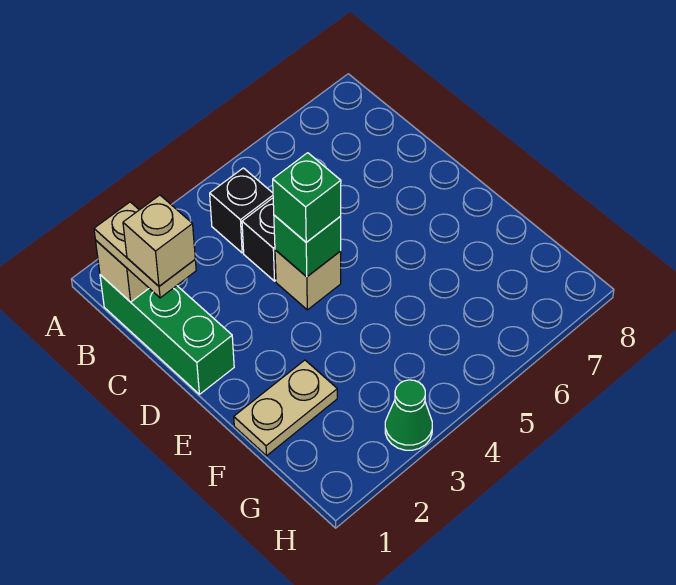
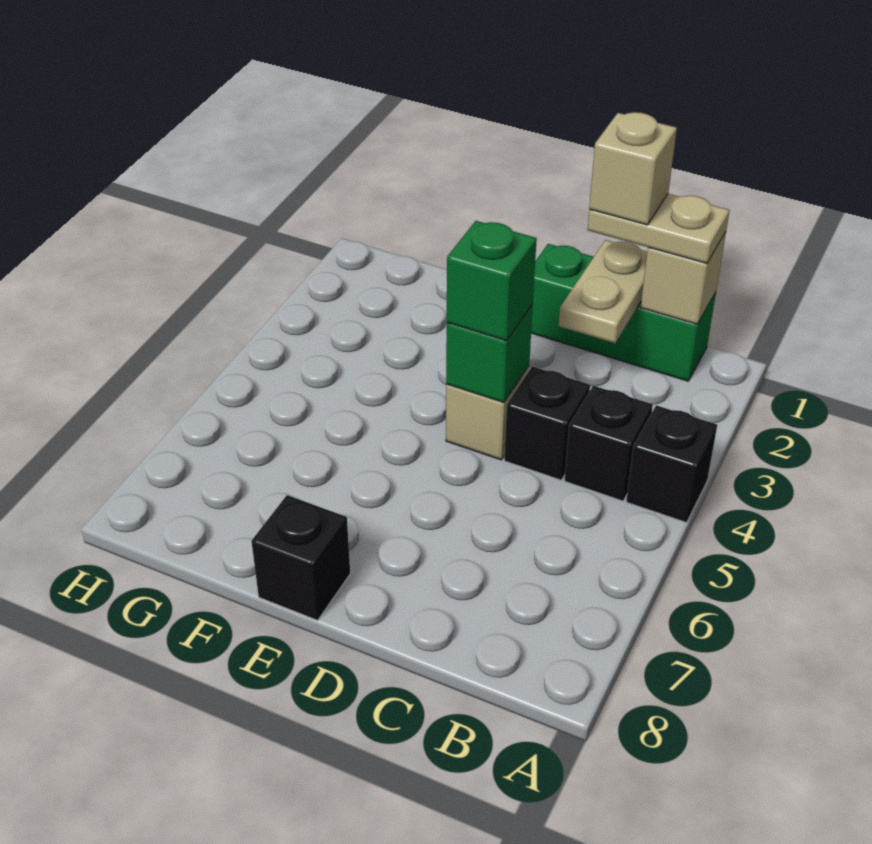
none -> black 1x1 brick [626,405,717,523]
none -> black 1x1 brick [251,495,350,620]
tan 1x2 plate [234,360,337,456] -> tan 1x2 plate moved to [559,240,647,343]
green 1x1 cone [385,380,432,450] -> none

